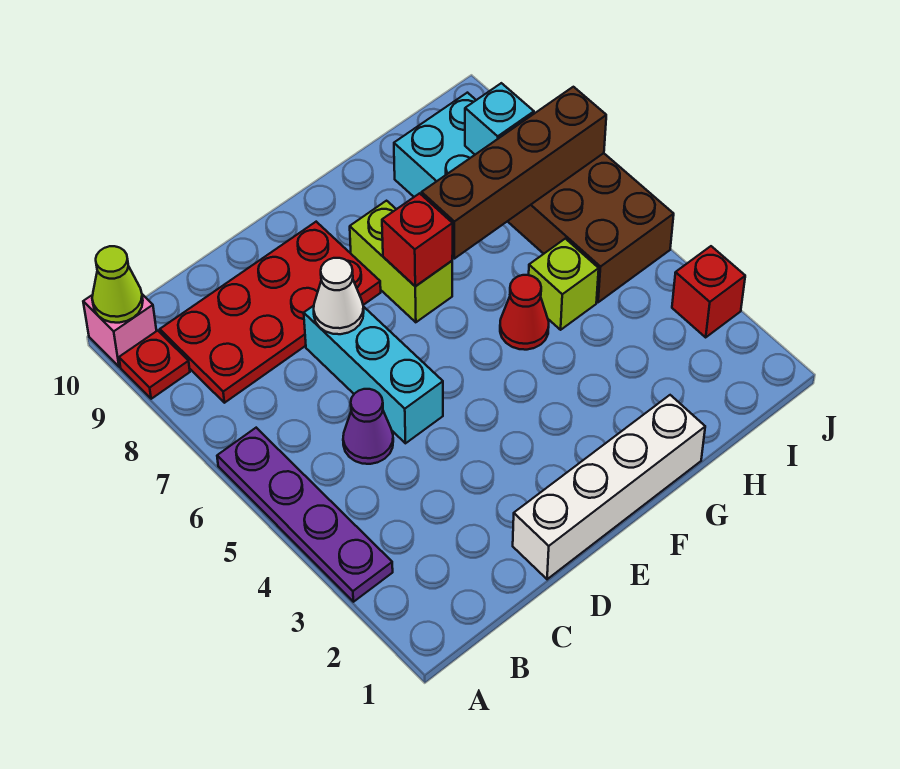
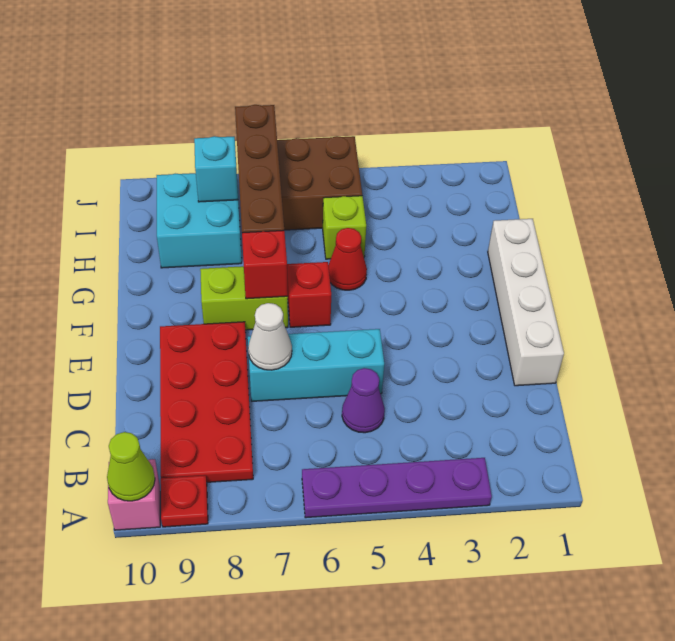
red 1x1 brick [672,246,745,337] -> red 1x1 brick moved to [287,262,331,327]

